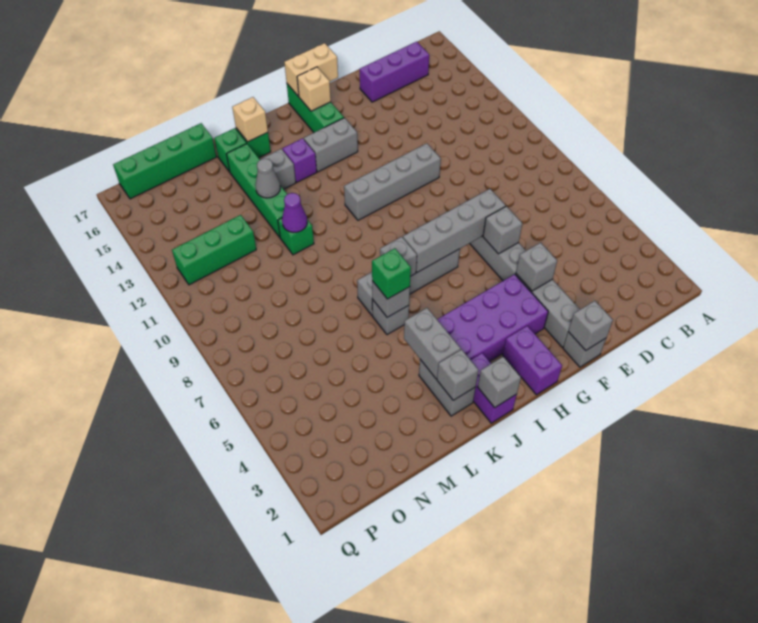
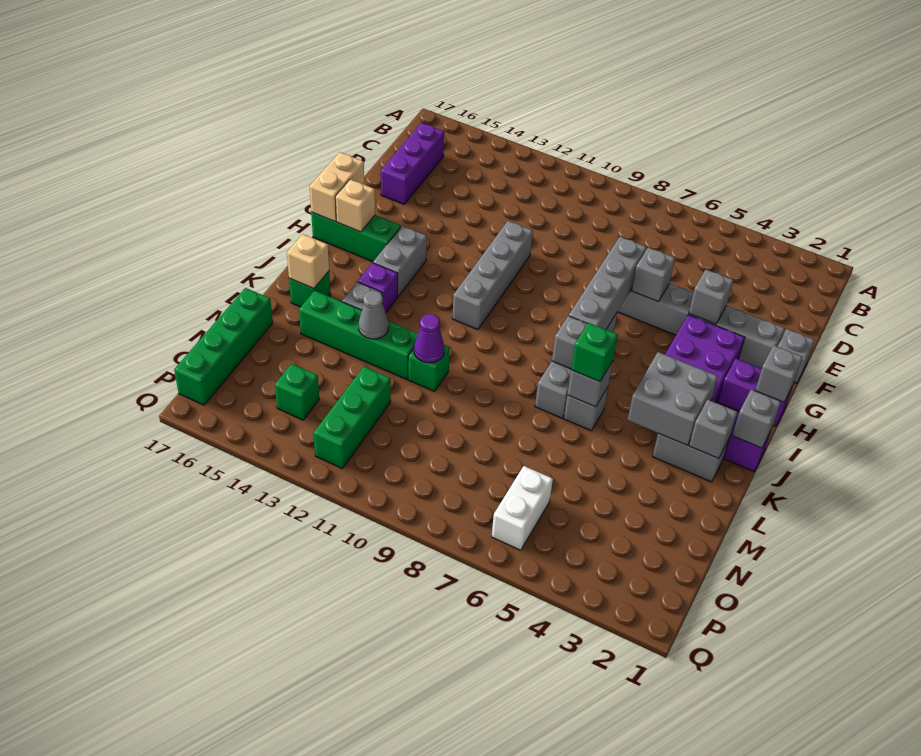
grey 1x1 brick [568,301,613,351] -> grey 1x1 brick moved to [755,345,803,402]
grey 1x2 brick [404,308,461,379] -> grey 2x2 brick [628,352,718,445]
green 1x1 brick [214,128,247,172] -> green 1x1 brick moved to [275,364,319,420]
none -> white 1x2 brick [492,466,553,550]

